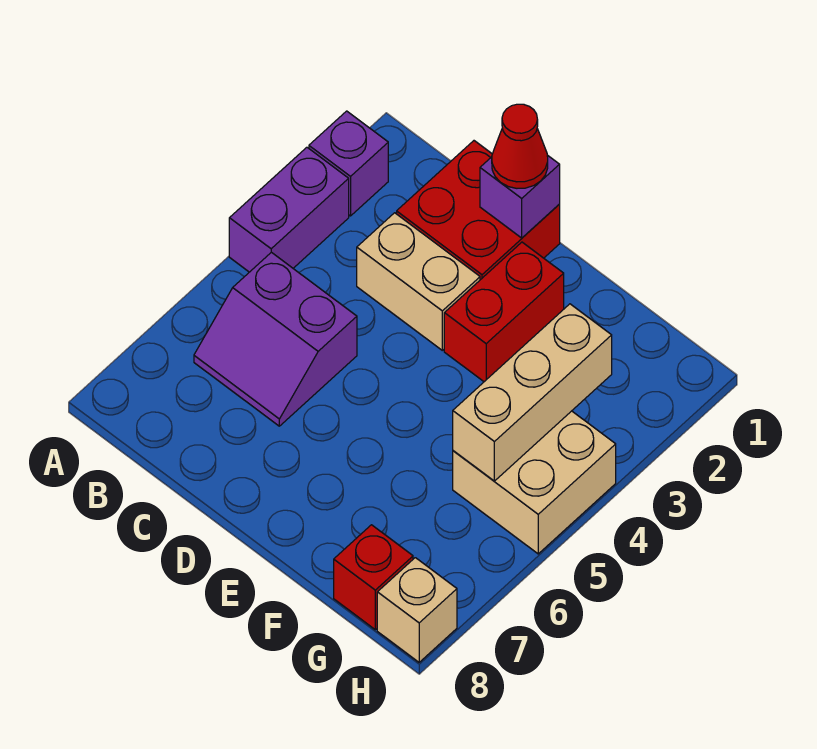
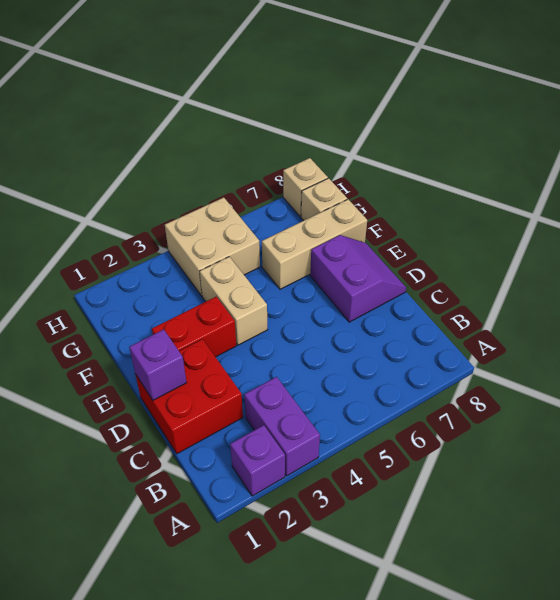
purple 1x2 brick [229,147,349,272] -> purple 1x2 brick turned to [244,377,320,476]
purple 2x2 slope [194,252,357,426] -> purple 2x2 slope moved to [310,235,406,322]
tan 1x2 brick [357,213,480,350] -> tan 1x2 brick moved to [200,257,267,345]
red 1x1 cone [492,104,548,188] -> none
tan 1x3 brick [453,304,612,481] -> tan 1x3 brick moved to [262,199,367,289]
red 1x1 brick [334,525,413,630] -> tan 1x1 brick [301,178,347,221]

